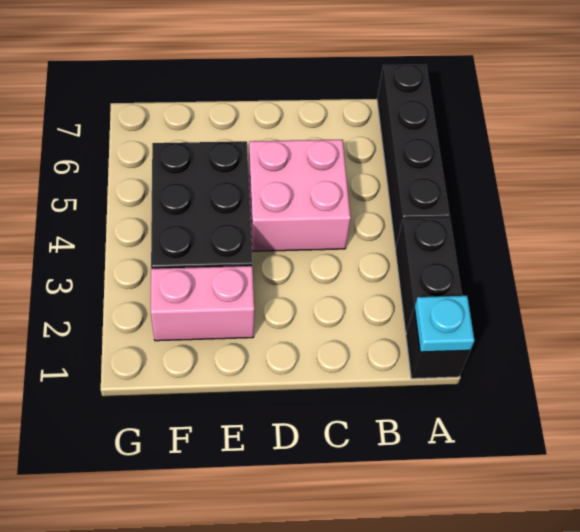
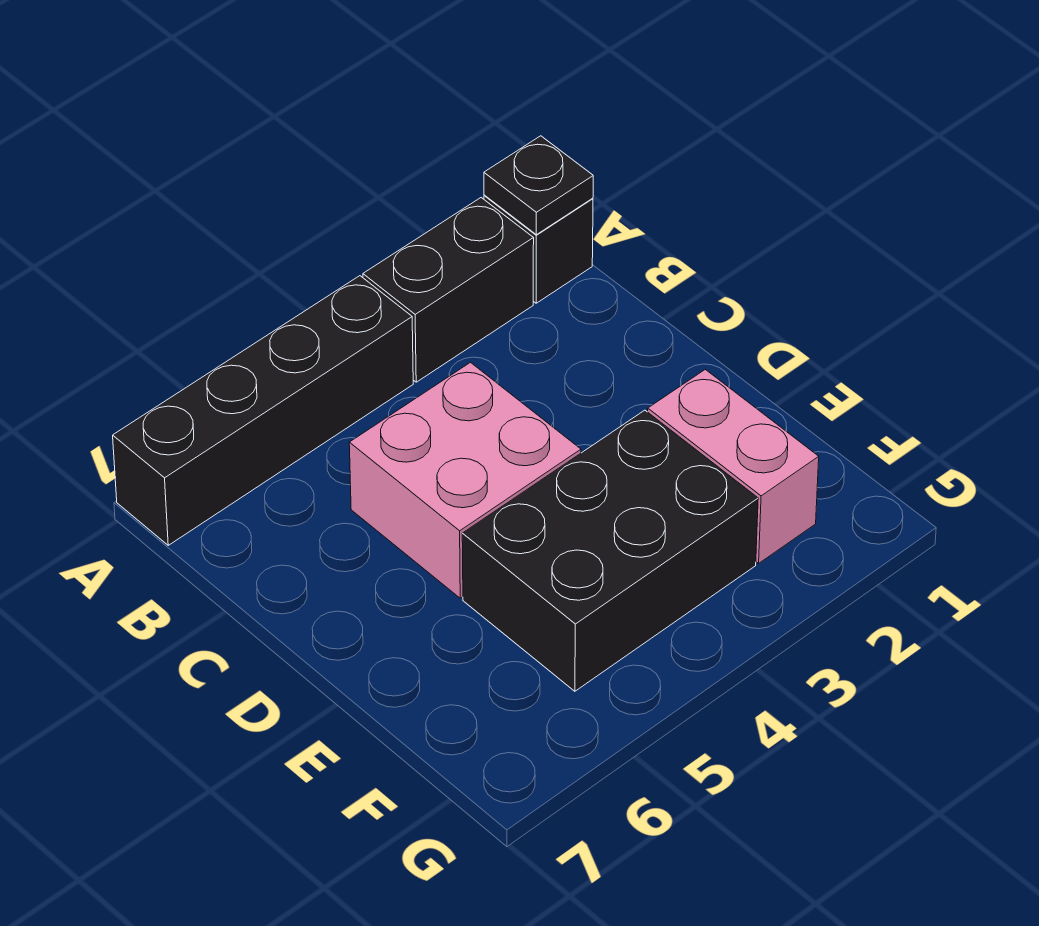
cyan 1x1 plate [414,296,475,352] -> black 1x1 plate [484,136,593,235]

